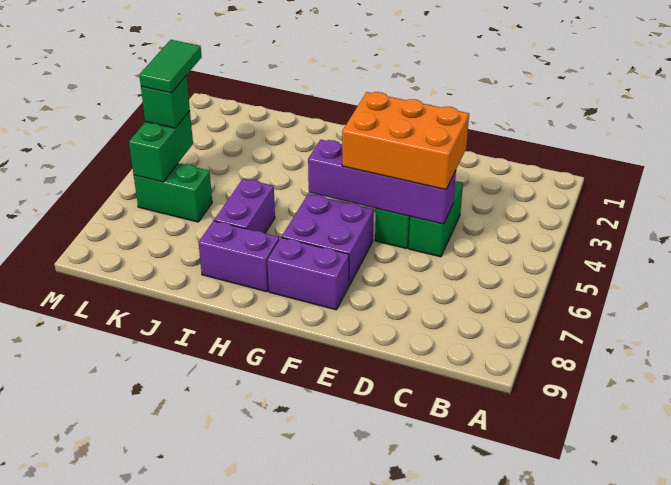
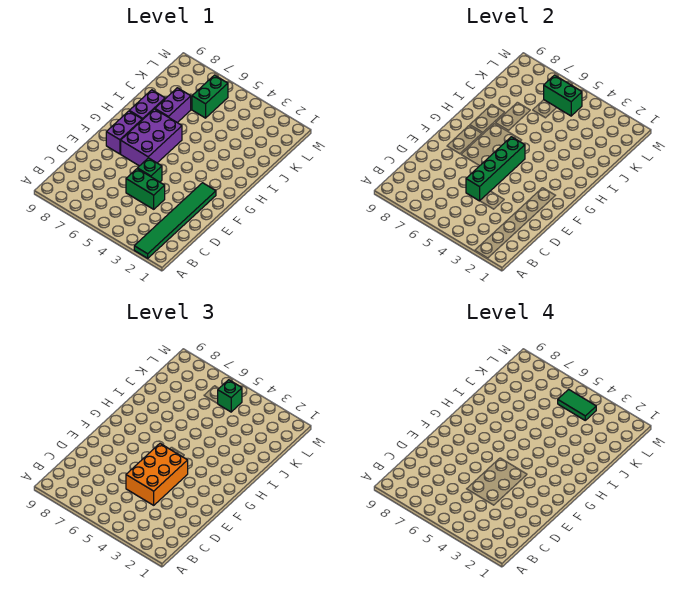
none -> green 1x6 tile [134,183,216,258]
purple 1x4 brick [308,140,456,224] -> green 1x4 brick [466,137,525,201]
purple 2x2 brick [282,194,374,285] -> purple 2x3 brick [121,109,182,166]
purple 1x2 brick [214,179,275,233] -> purple 1x2 brick turned to [155,88,191,123]

